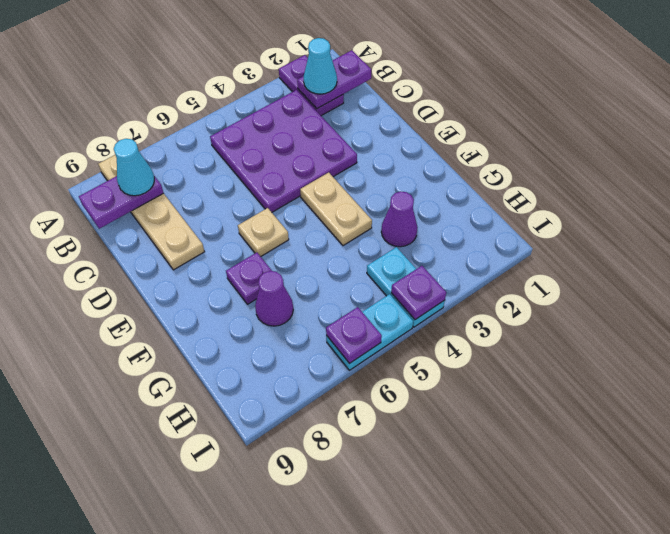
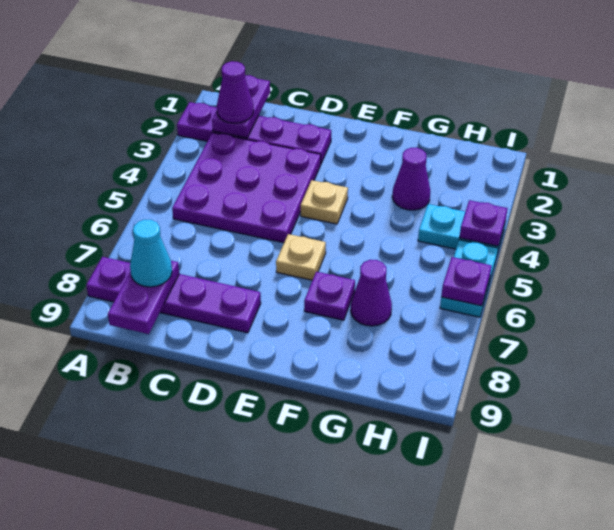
purple 1x2 plate [279,55,344,116] -> purple 1x4 plate [177,102,331,163]
tan 1x4 plate [98,155,205,270] -> purple 1x4 plate [86,257,261,333]
cyan 1x1 cone [304,38,337,94] -> purple 1x1 cone [217,61,254,123]
tan 1x2 plate [300,173,372,246] -> tan 1x1 plate [301,180,348,224]

